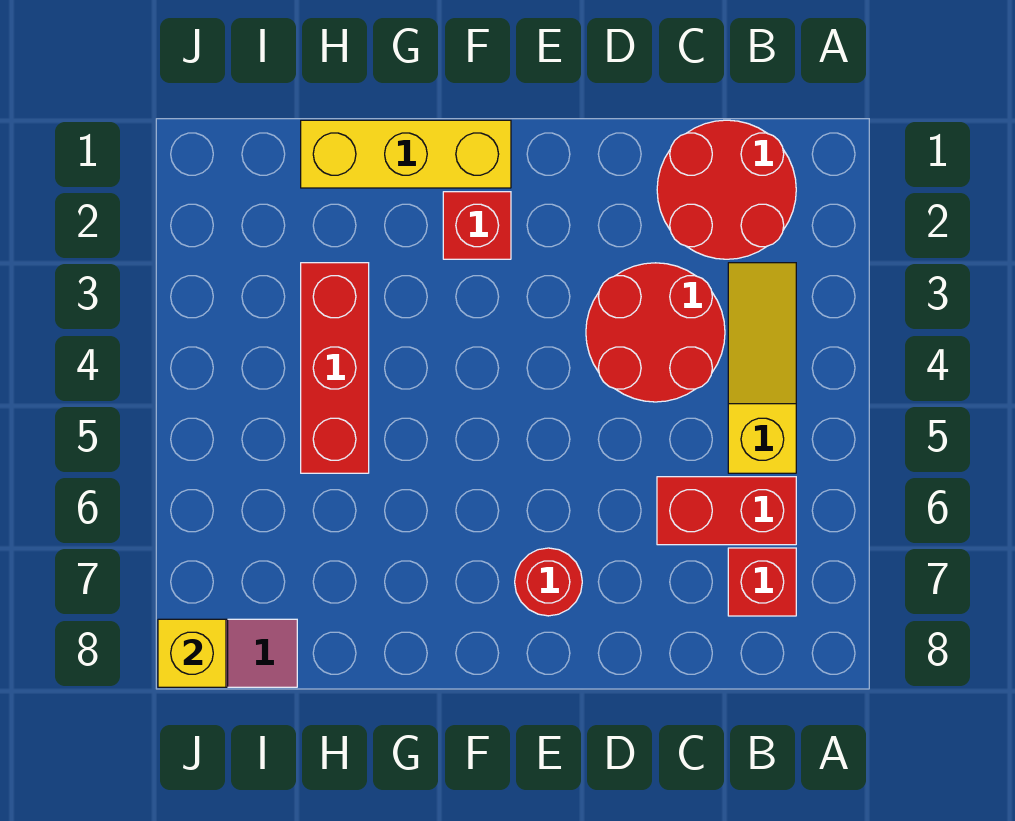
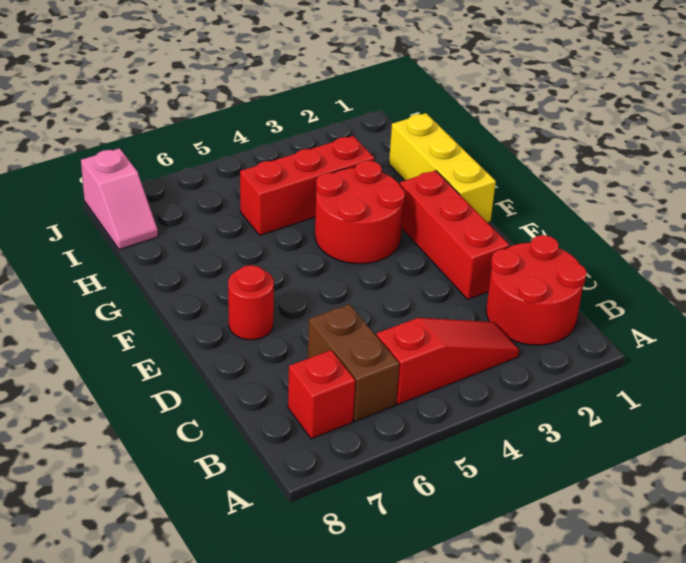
yellow 1x3 slope [728,263,796,473] -> red 1x3 slope [377,318,519,404]
red 1x2 brick [657,477,796,545] -> brown 1x2 brick [308,304,399,421]
red 2x2 round brick [586,263,725,402] -> red 2x2 round brick moved to [315,160,405,264]
red 1x1 brick [443,192,511,259] -> red 1x3 brick [400,170,509,299]
yellow 1x1 brick [158,619,226,687] -> none

